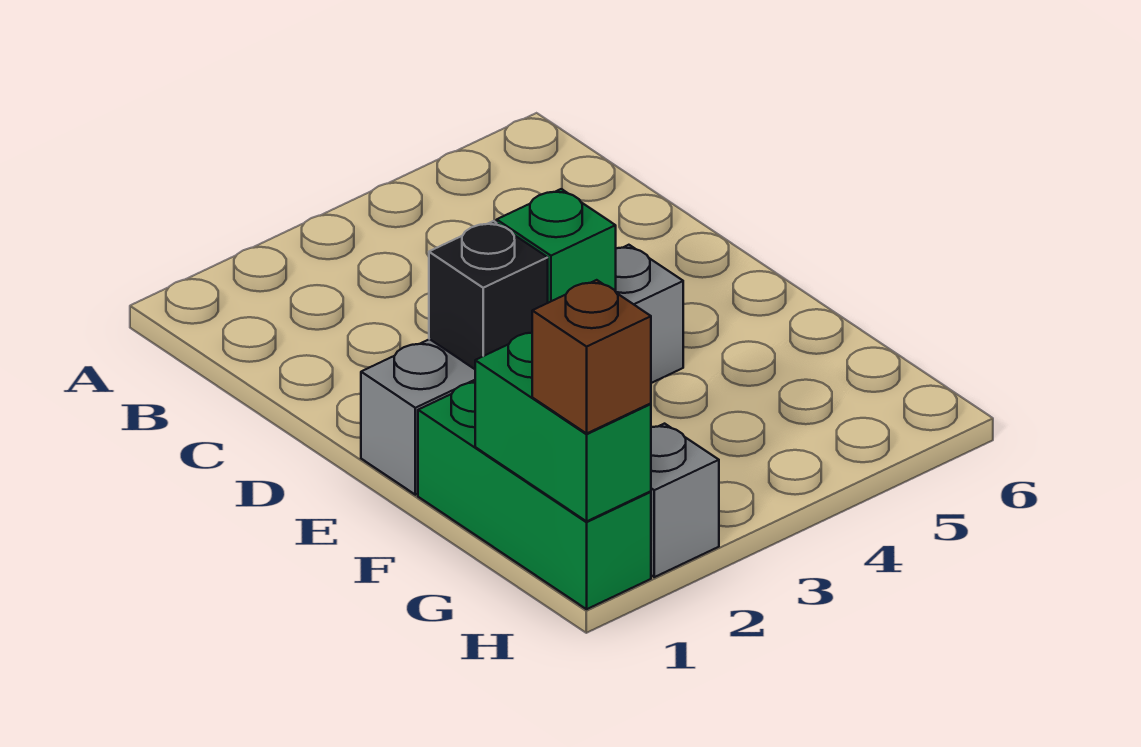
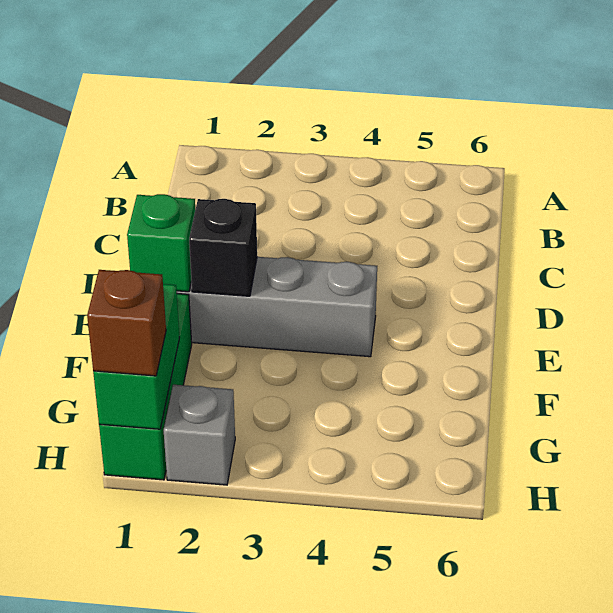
green 1x1 brick [497,189,616,303] -> green 1x1 brick moved to [127,194,195,292]

